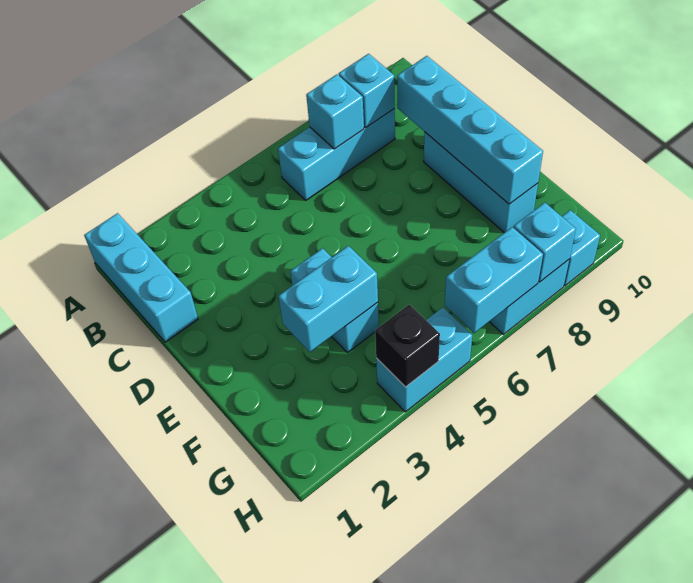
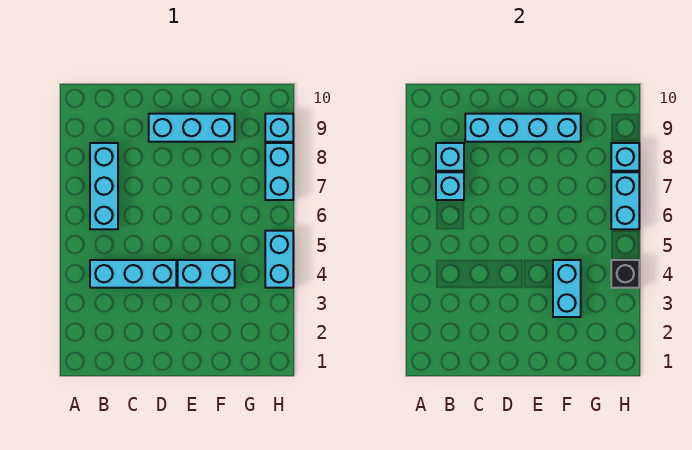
cyan 1x3 brick [84,213,198,342] -> cyan 1x3 brick moved to [90,260,176,288]

